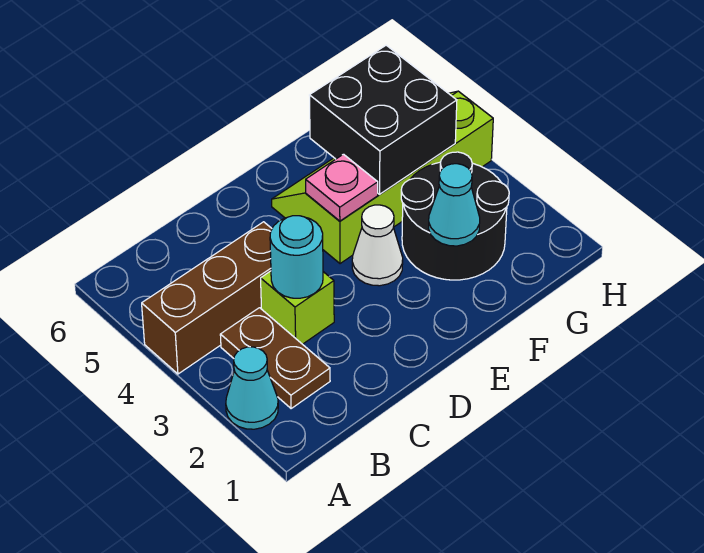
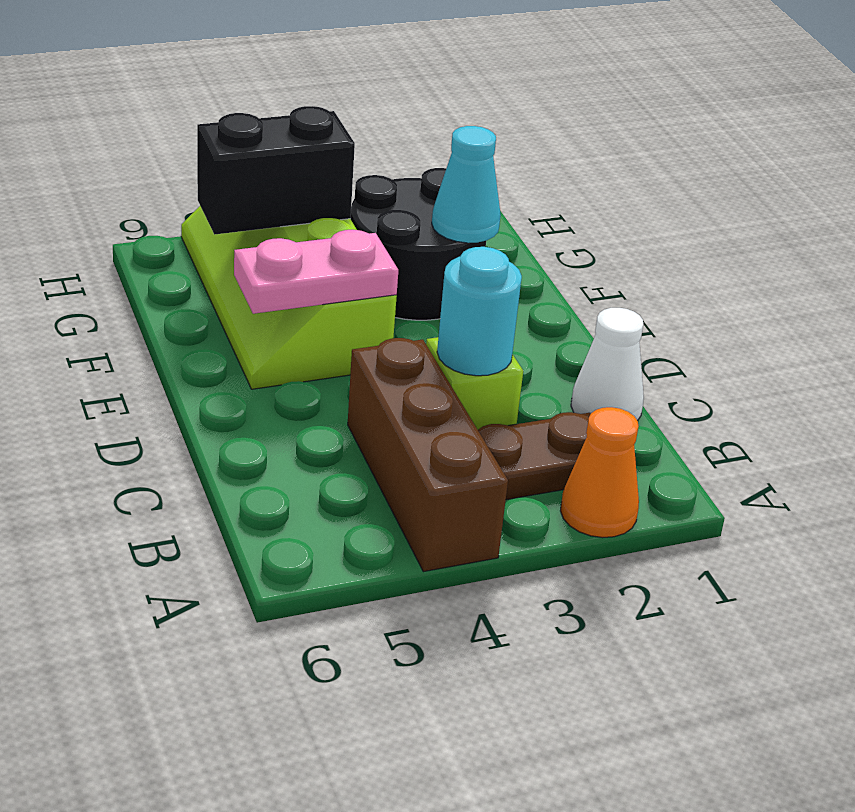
cyan 1x1 cone [226,347,278,429] -> orange 1x1 cone [560,407,639,538]
white 1x1 cone [352,205,403,286] -> white 1x1 cone moved to [571,308,644,421]
pink 1x1 plate [306,154,378,221] -> pink 1x2 plate [234,230,398,314]
black 2x2 brick [309,45,457,194] -> black 1x2 brick [197,106,355,235]

